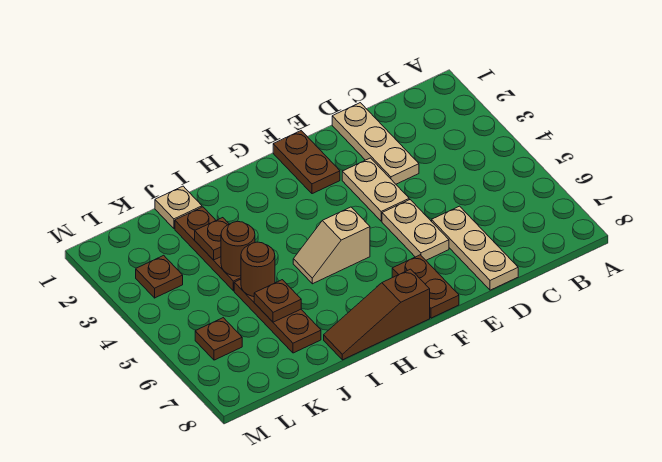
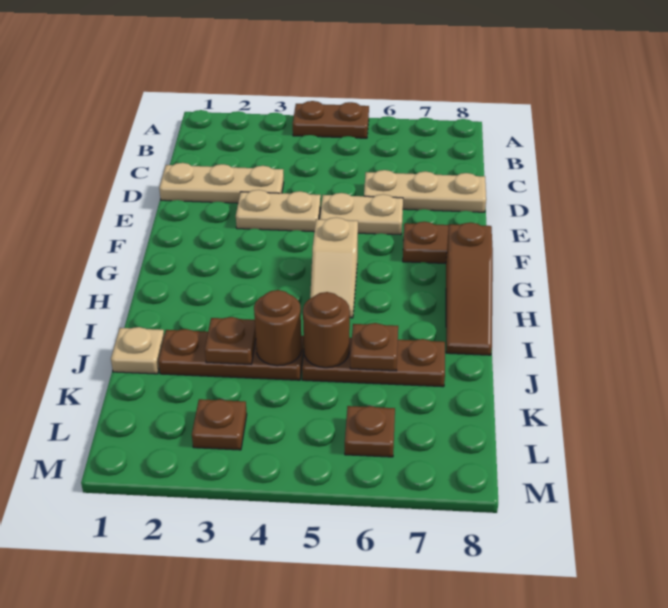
brown 1x2 plate [273,131,340,194] -> brown 1x2 plate moved to [293,101,369,138]

